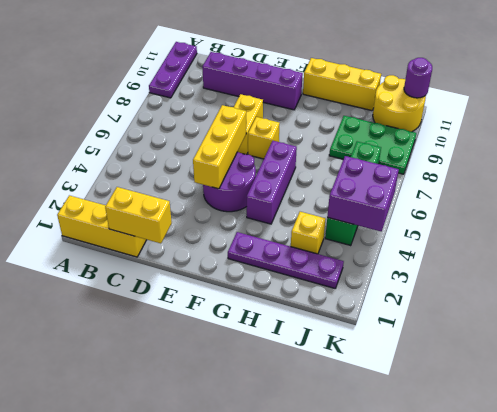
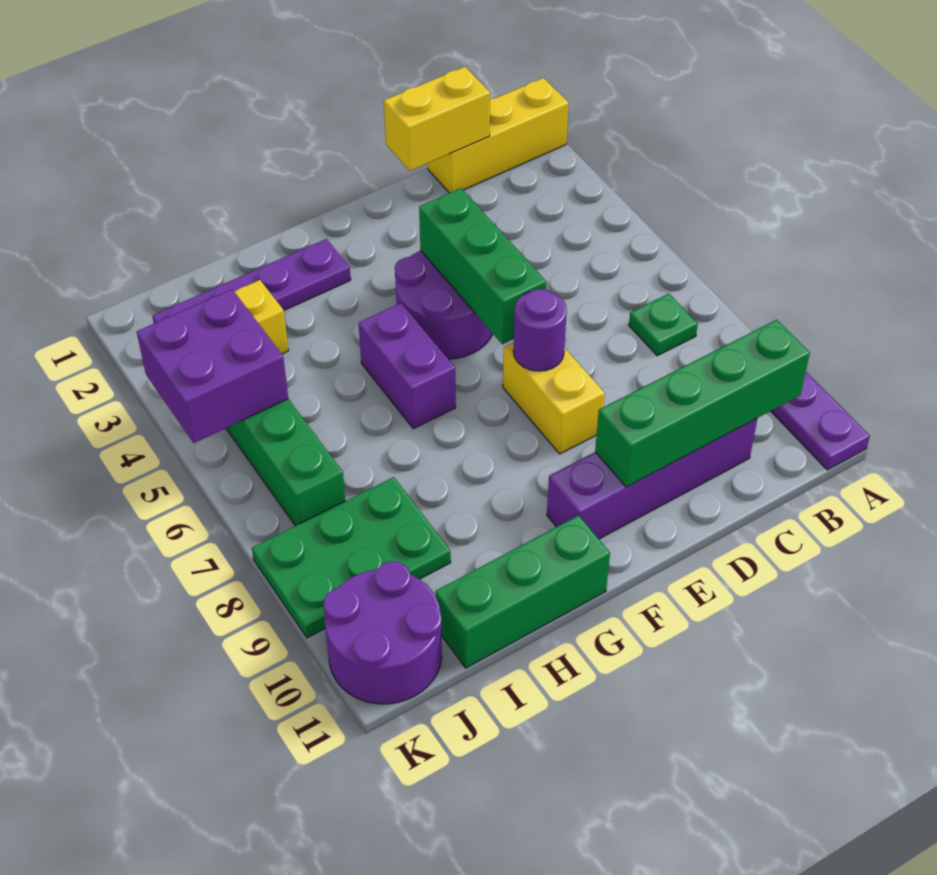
none -> green 1x1 plate [629,294,698,356]
none -> green 1x4 brick [595,320,810,487]
yellow 1x3 brick [193,105,246,189] -> green 1x3 brick [419,188,546,344]
yellow 1x1 brick [248,117,280,159] -> none
purple 1x3 brick [247,141,297,224] -> purple 1x2 brick [359,303,456,429]
yellow 1x3 brick [303,58,381,111] -> green 1x3 brick [435,515,610,668]
yellow 2x2 round brick [373,75,426,132] -> purple 2x2 round brick [324,561,442,704]
purple 1x1 round brick [404,58,432,98] -> purple 1x1 round brick moved to [513,289,567,371]

